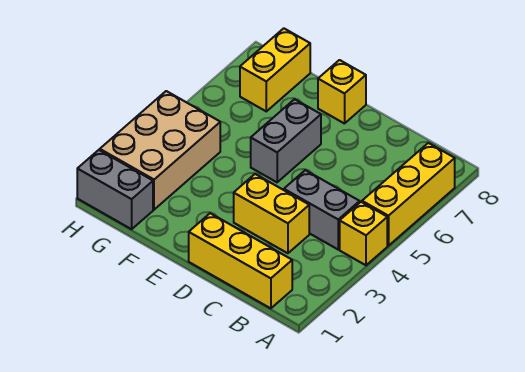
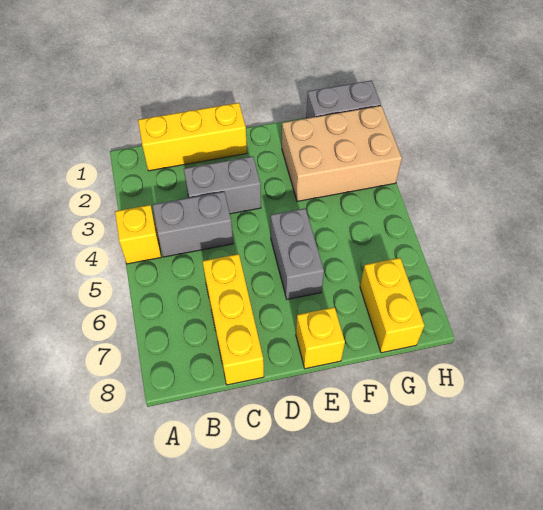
yellow 1x3 brick [362,143,455,246] -> yellow 1x3 brick moved to [202,254,264,385]
yellow 1x2 brick [234,174,309,253] -> grey 1x2 brick [184,156,261,214]
tan 2x3 brick [100,91,220,210] -> tan 2x3 brick turned to [282,106,402,201]

